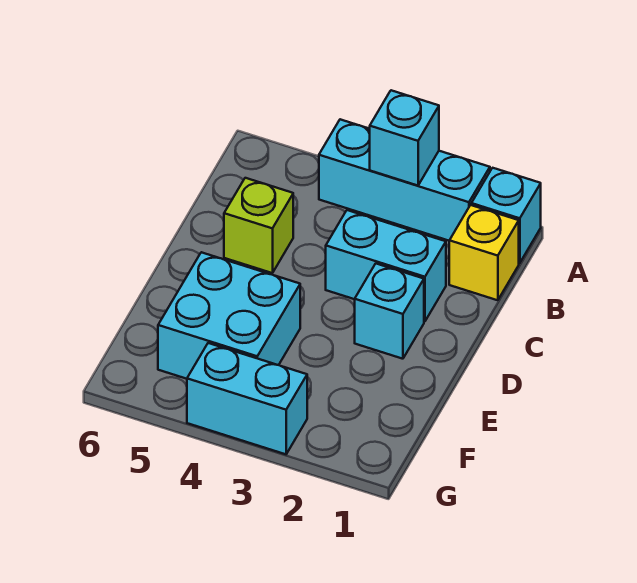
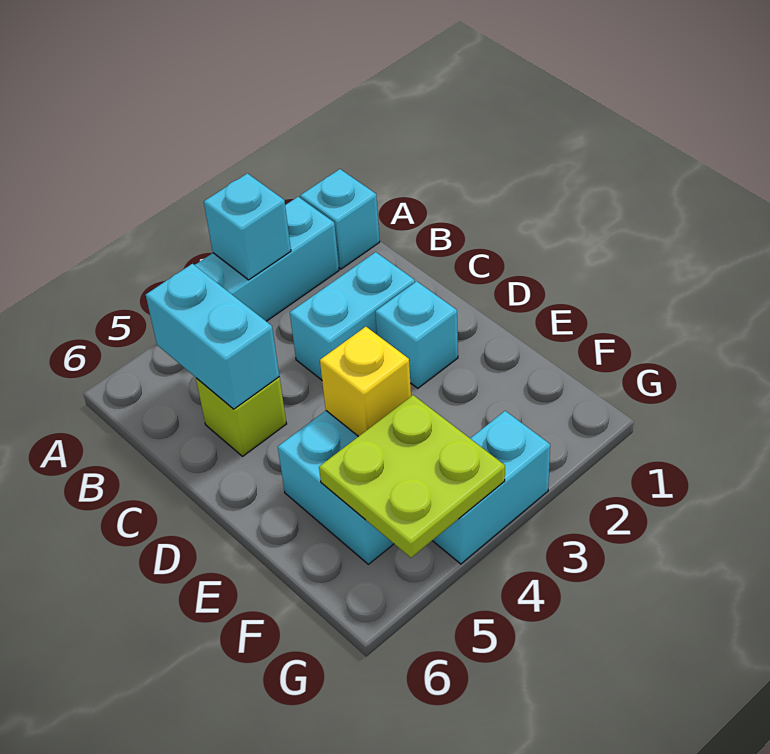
yellow 1x1 brick [449,205,519,300] -> yellow 1x1 brick moved to [320,327,411,437]
none -> cyan 1x2 brick [146,264,279,409]
none -> lime 2x2 plate [319,395,505,558]

